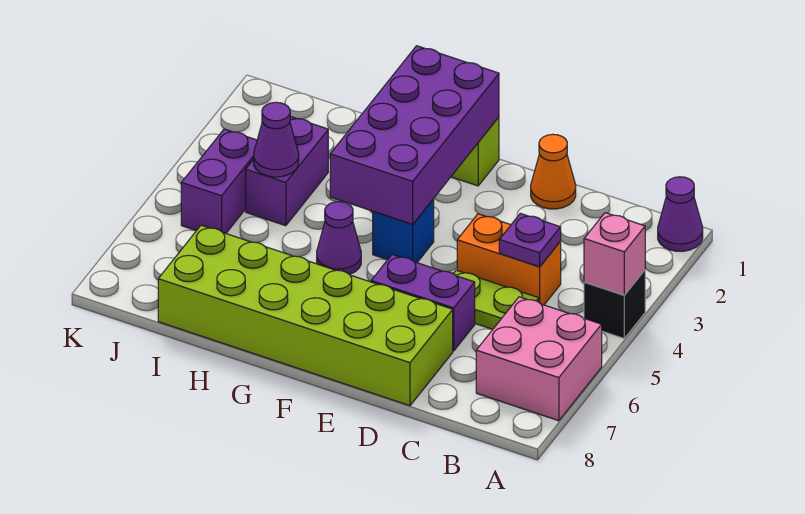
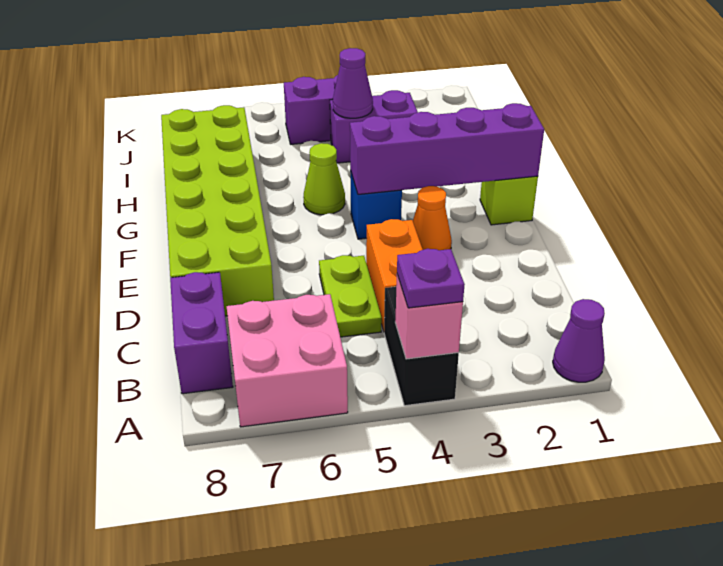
black 1x1 brick [584,270,645,338] -> black 1x2 brick [384,287,459,406]
purple 1x1 plate [499,213,561,267] -> purple 1x1 plate moved to [397,249,465,308]
orange 1x1 cone [531,134,576,209] -> orange 1x1 cone moved to [413,186,452,250]
purple 1x2 brick [371,255,475,351] -> purple 1x2 brick moved to [170,272,233,394]
purple 2x4 brick [330,46,499,224] -> purple 1x4 brick [350,103,544,194]
purple 1x1 cone [317,202,361,275] -> lime 1x1 cone [303,143,345,215]

